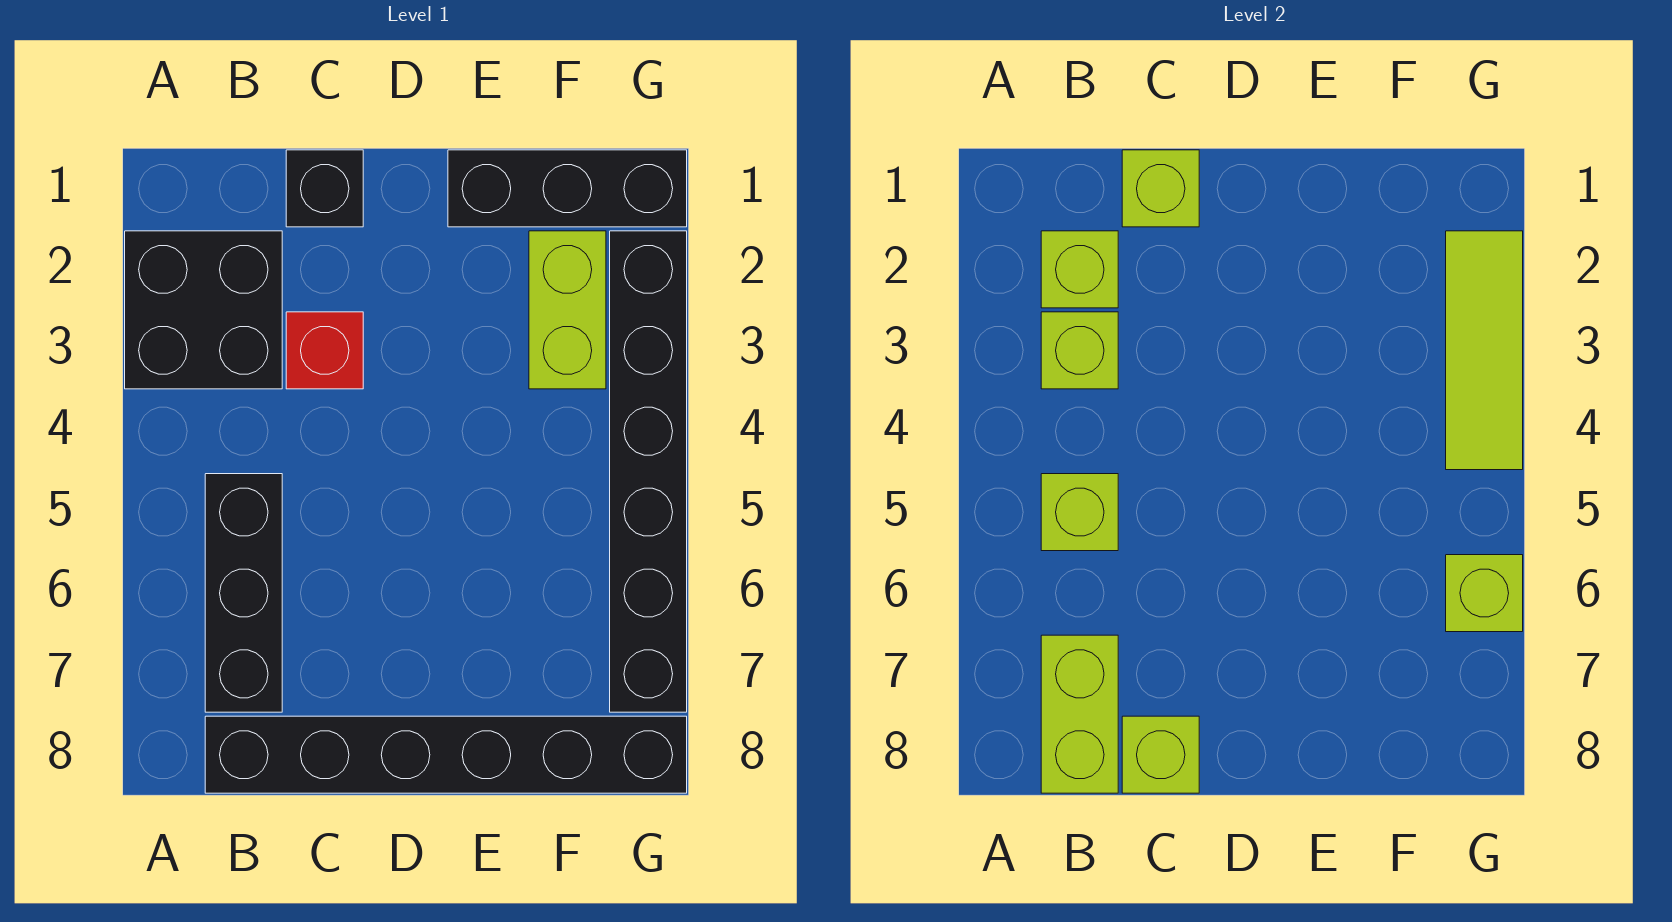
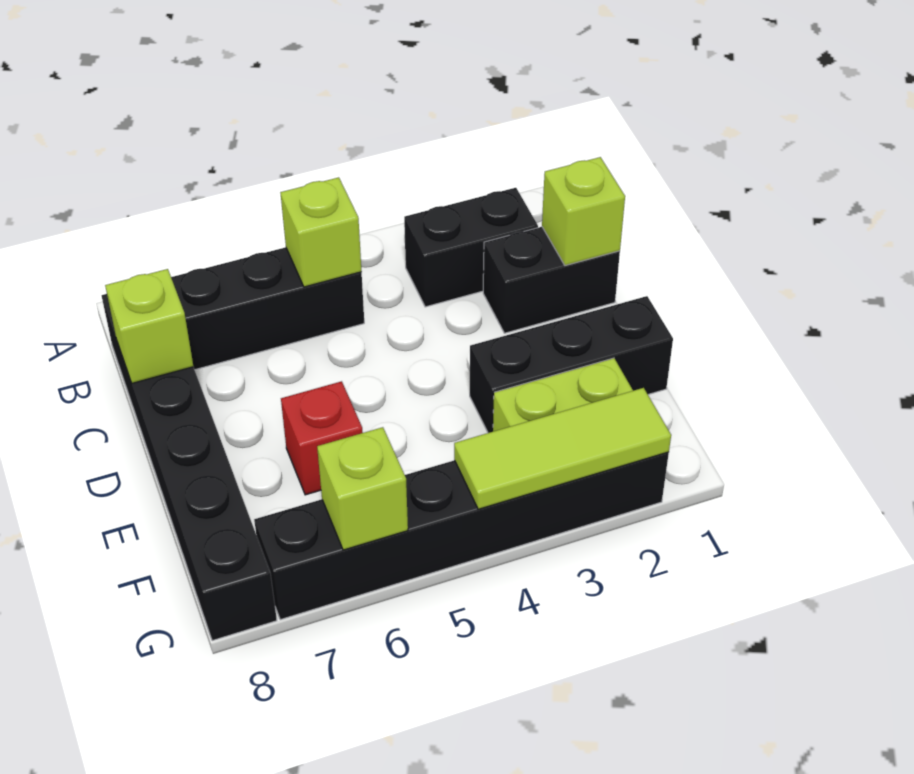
black 2x2 brick [125,231,282,389] -> black 1x2 brick [404,188,538,307]
lime 1x1 brick [1041,231,1118,308] -> none
lime 1x1 brick [1041,312,1118,389] -> none
lime 1x2 brick [1041,635,1118,793] -> none
black 1x1 brick [286,150,363,227] -> black 1x2 brick [483,227,620,333]
red 1x1 brick [286,312,363,389] -> red 1x1 brick moved to [281,381,363,495]
black 1x3 brick [448,150,687,227] -> black 1x3 brick turned to [470,296,673,433]

